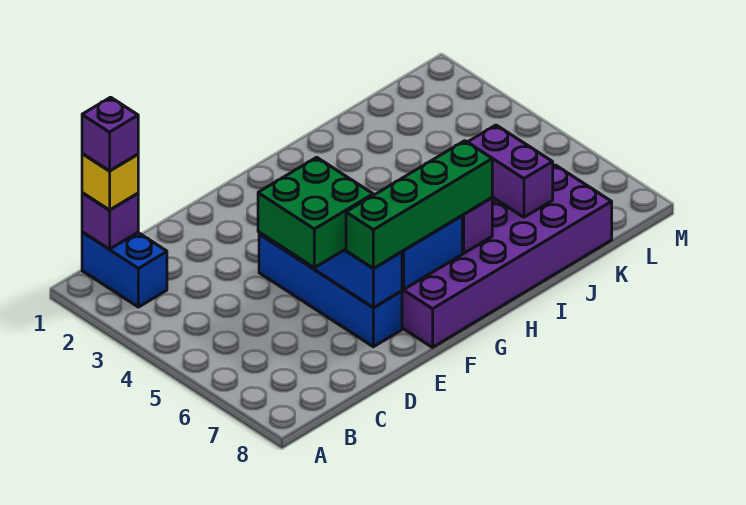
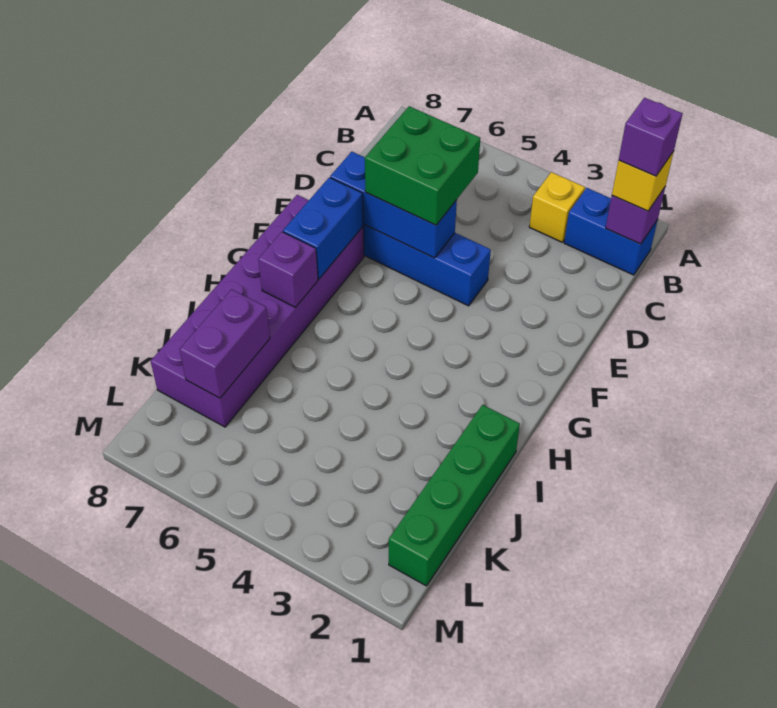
none -> yellow 1x1 brick [529,172,585,242]
green 1x4 brick [346,141,492,269] -> green 1x4 brick moved to [389,405,520,586]
purple 1x2 brick [468,125,553,217] -> purple 1x2 brick turned to [180,289,270,398]

